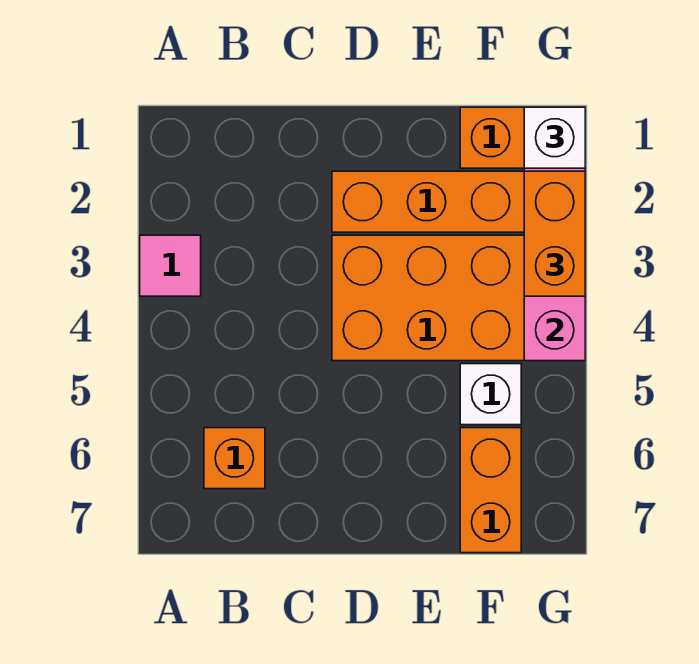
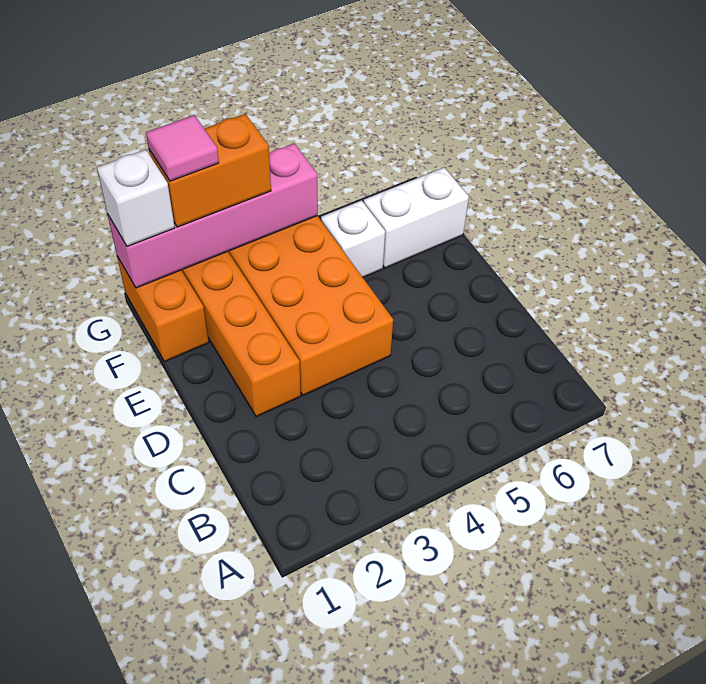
pink 1x1 tile [140,235,201,296] -> pink 1x1 tile moved to [146,115,219,181]
orange 1x1 brick [204,428,265,489] -> none
orange 1x2 brick [460,428,521,553] -> white 1x2 brick [364,167,469,268]

